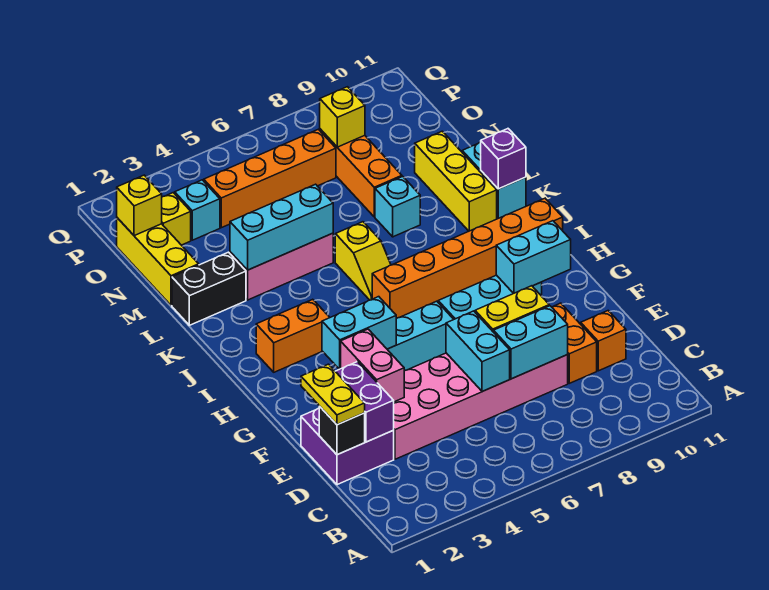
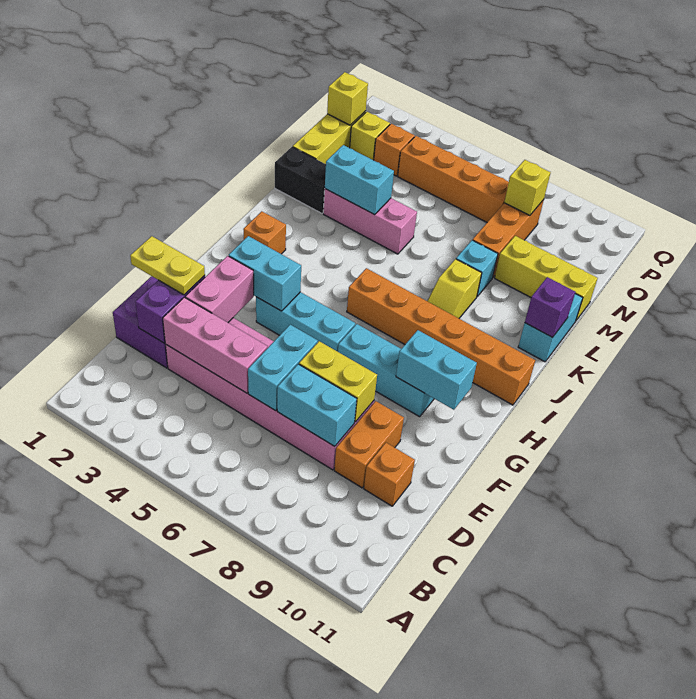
black 1x1 brick [319,406,365,455] -> none
yellow 1x2 plate [301,364,365,425] -> yellow 1x2 plate turned to [130,236,205,295]
none -> pink 1x3 brick [163,297,267,393]
orange 1x2 brick [256,299,330,372] -> orange 1x1 brick [243,211,286,254]
yellow 1x2 slope [335,222,391,300] -> yellow 1x2 slope moved to [427,259,482,318]
yellow 1x3 brick [415,131,497,231] -> yellow 1x3 brick turned to [495,236,598,320]
cyan 1x3 brick [230,184,333,270] -> cyan 1x2 brick [325,145,394,215]
cyan 1x1 brick [175,180,220,240] -> orange 1x1 brick [374,124,415,176]

